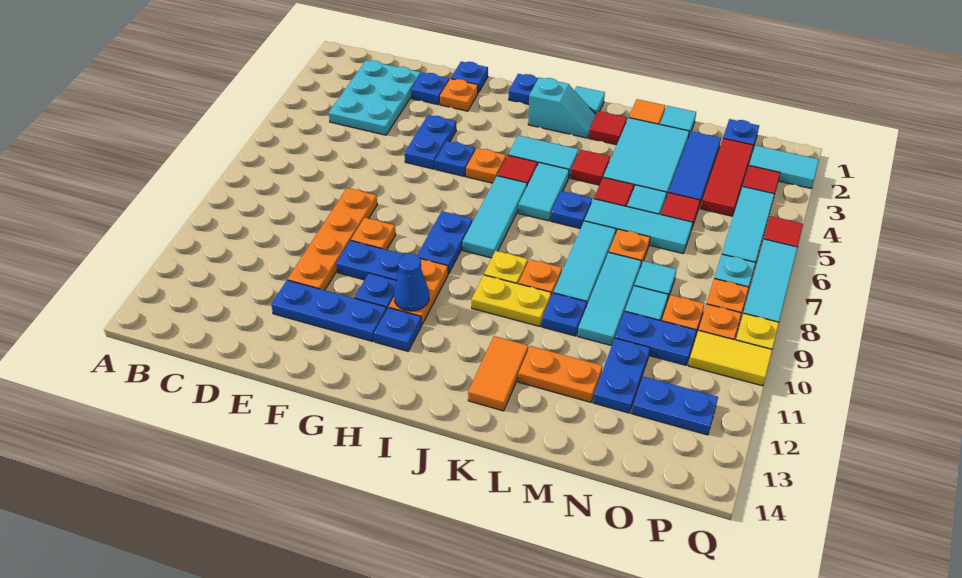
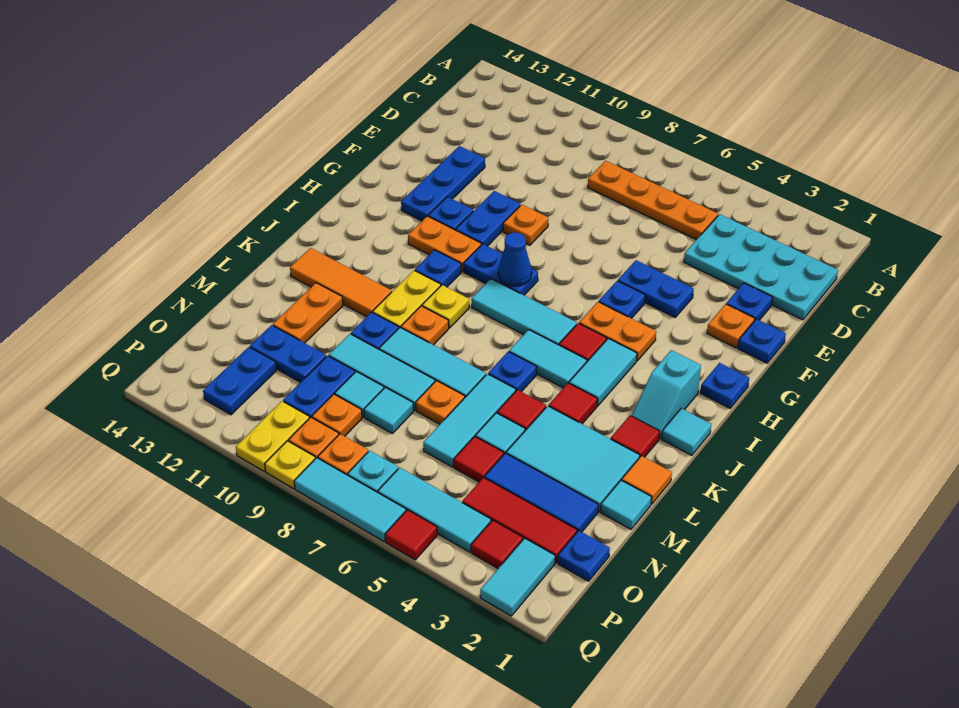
cyan 2x3 plate [329,60,421,135] -> cyan 2x4 plate [684,214,838,320]
orange 1x4 plate [288,188,377,290] -> orange 1x4 plate moved to [588,161,718,240]
orange 1x1 plate [466,148,506,183] -> orange 1x2 plate [579,302,656,361]
blue 1x1 cone [394,254,429,311] -> blue 1x1 cone moved to [498,232,532,286]
blue 1x1 plate [374,308,422,351] -> blue 1x1 plate moved to [415,250,461,287]
orange 1x2 tile [468,336,528,411] -> orange 1x3 tile [290,248,392,317]
yellow 1x2 tile [688,330,772,386] -> yellow 1x2 plate [236,401,309,472]

